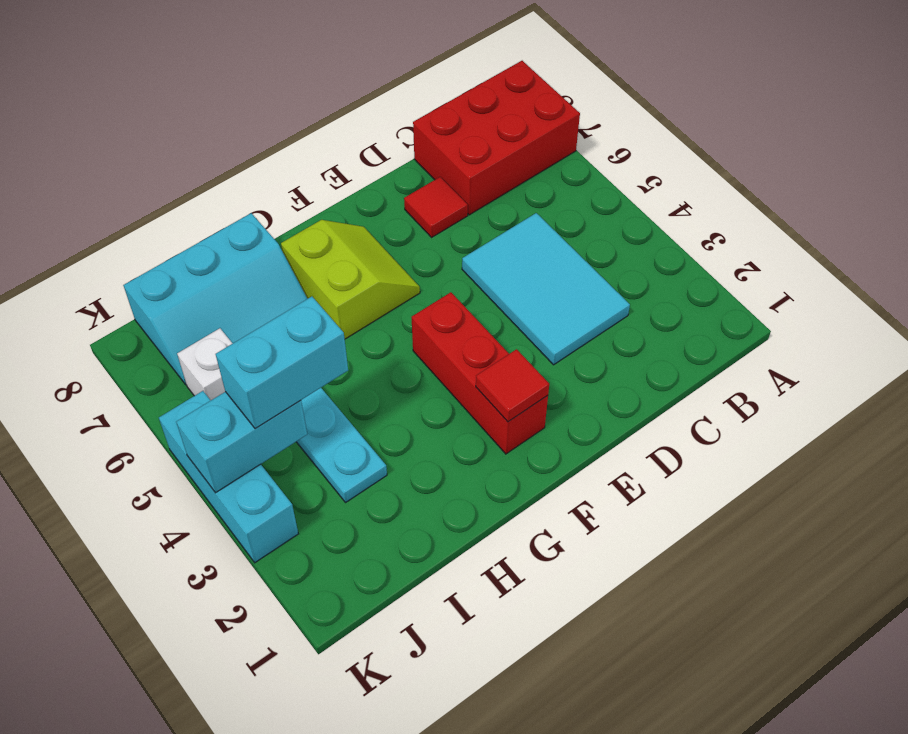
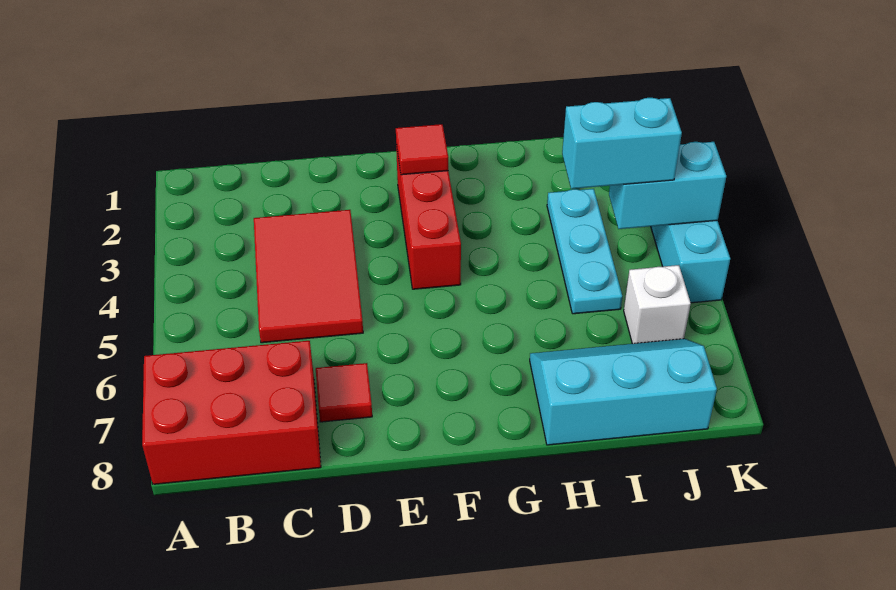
cyan 2x3 tile [462,213,630,365] -> red 2x3 tile [254,210,363,343]
lime 2x2 slope [281,220,420,339] -> none

